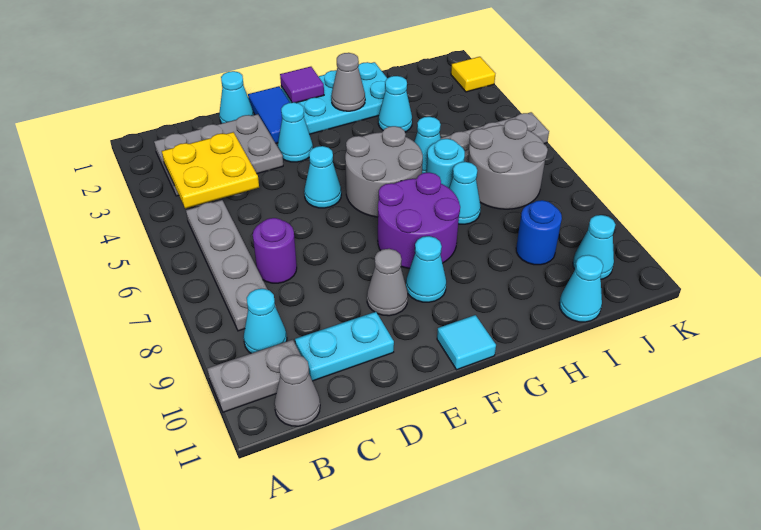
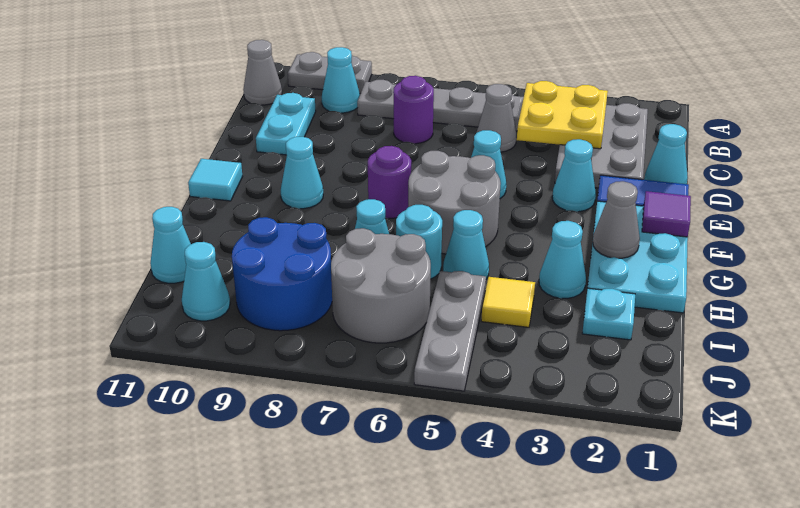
grey 1x2 plate [207,340,301,412] -> grey 1x2 plate turned to [288,52,372,93]
grey 1x1 cone [367,249,408,316] -> grey 1x1 cone moved to [477,84,516,152]
purple 2x2 round brick [378,172,460,269] -> purple 1x1 round brick [368,146,411,218]
none -> cyan 1x1 plate [582,288,635,340]
blue 1x1 round brick [516,200,562,265] -> blue 2x2 round brick [232,217,332,331]
yellow 1x1 tile [451,57,495,92] -> yellow 1x1 tile moved to [481,277,535,327]

